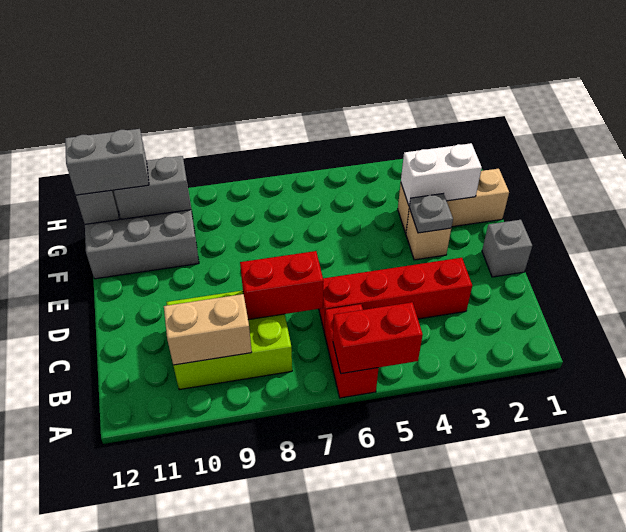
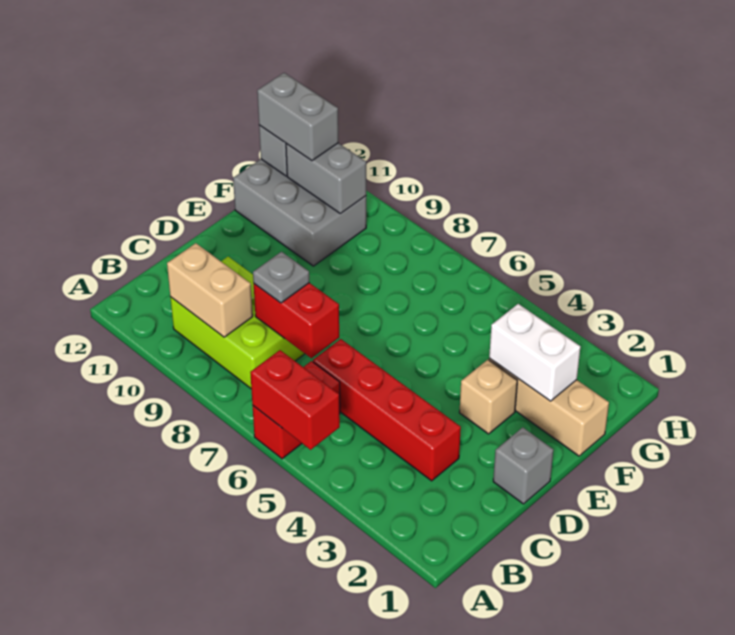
grey 1x1 plate [409,194,453,233] -> grey 1x1 plate moved to [253,252,309,303]

